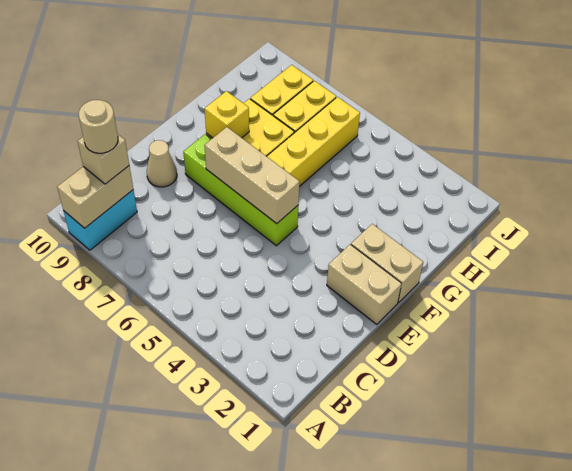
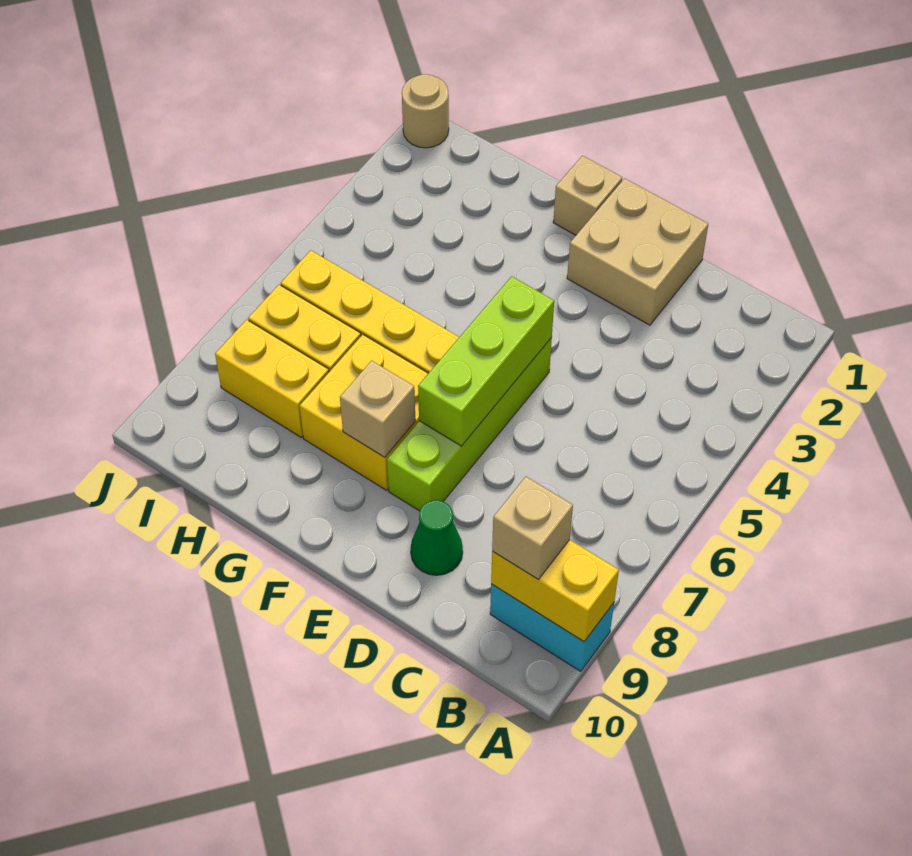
tan 1x2 brick [57,166,133,228] -> yellow 1x2 brick [491,540,619,641]
tan 1x1 round brick [79,100,118,153] -> tan 1x1 round brick moved to [402,74,449,148]
tan 1x1 cone [147,140,177,187] -> green 1x1 cone [411,500,463,575]
tan 1x2 brick [327,244,401,324] -> tan 2x2 brick [567,178,708,325]
tan 1x3 brick [204,127,299,224] -> lime 1x3 brick [418,276,554,446]
tan 1x2 brick [351,224,423,303] -> tan 1x1 brick [553,156,622,235]
yellow 1x1 brick [204,91,249,138] -> tan 1x1 brick [340,361,415,457]

